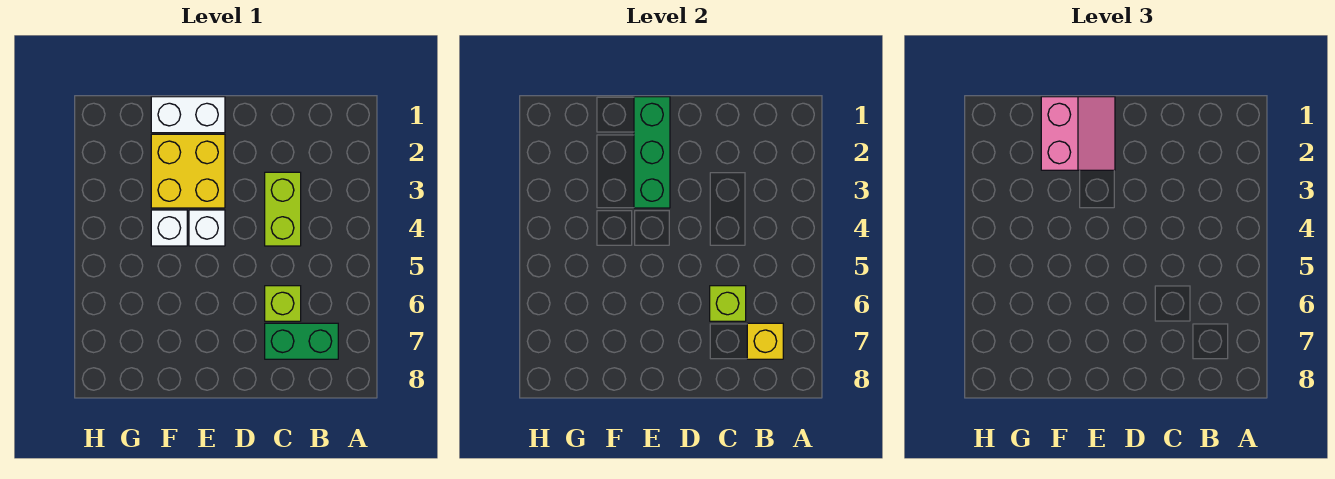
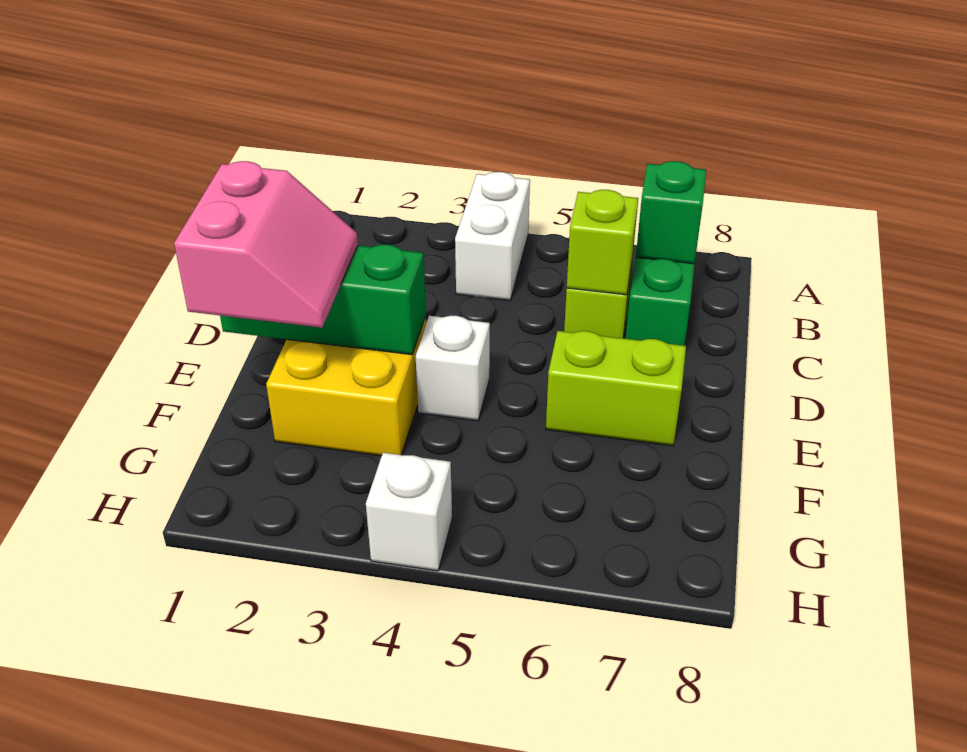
yellow 1x1 brick [747,323,783,359] -> green 1x1 brick [636,161,706,264]
lime 1x2 brick [265,172,301,246] -> lime 1x2 brick moved to [546,331,686,446]
white 1x2 brick [151,97,225,133] -> white 1x2 brick moved to [455,172,530,300]
pink 2x2 slope [1041,97,1115,170] -> pink 2x2 slope turned to [174,161,358,328]
white 1x1 brick [151,210,187,246] -> white 1x1 brick moved to [366,453,452,571]

